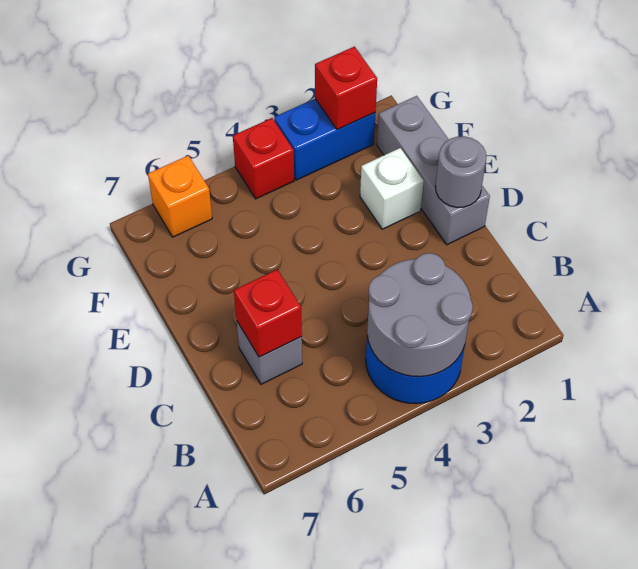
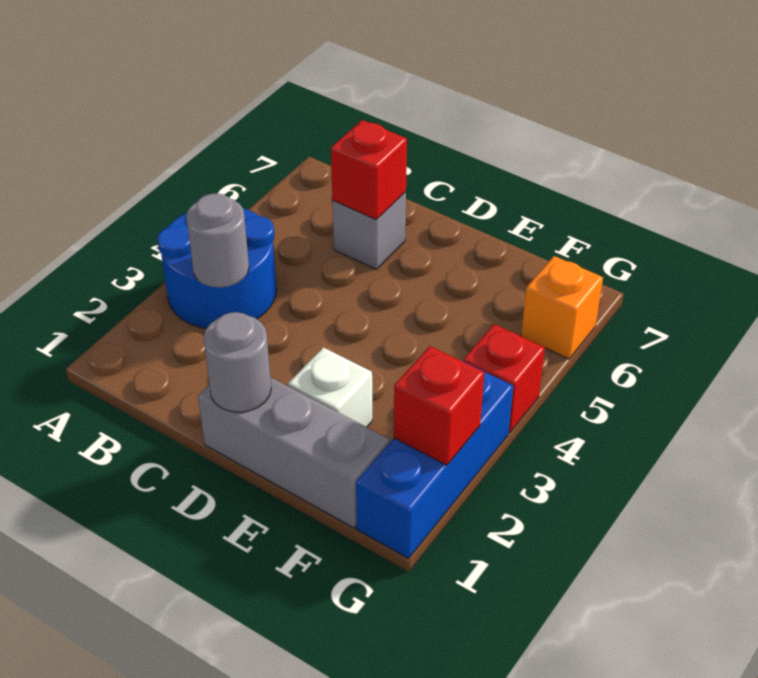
grey 2x2 round brick [367,253,473,377] -> grey 1x1 round brick [186,193,249,288]
blue 1x2 brick [274,99,376,180] -> blue 1x3 brick [356,361,513,558]

